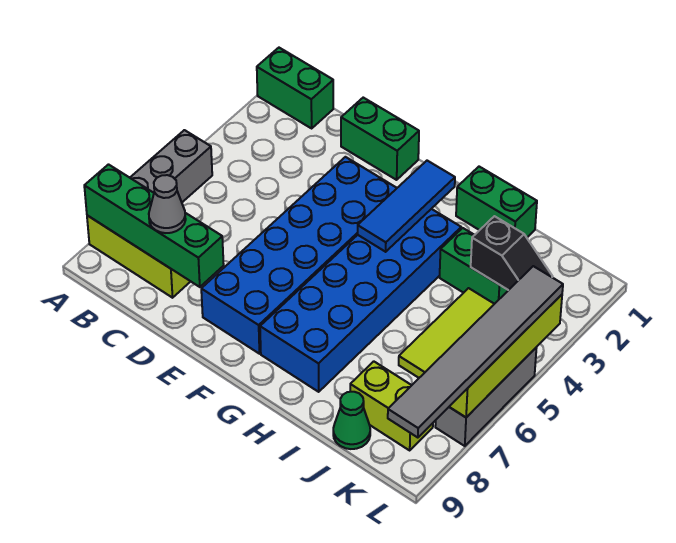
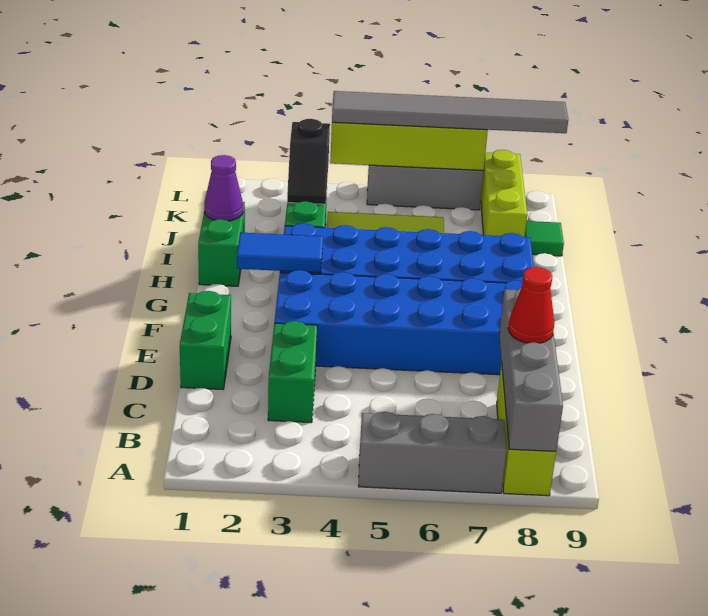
green 1x2 brick [257,48,333,128] -> green 1x2 brick moved to [268,321,317,423]
green 1x4 brick [84,165,224,287] -> grey 1x4 brick [499,288,563,451]
grey 1x1 cone [149,175,186,233] -> red 1x1 cone [508,267,554,343]
blue 1x3 tile [358,161,455,252] -> blue 1x2 tile [237,232,323,273]
none -> purple 1x1 cone [204,155,243,221]
black 1x2 slope [471,216,553,290] -> black 1x2 slope turned to [287,119,330,204]
lime 1x2 brick [350,361,433,450] -> lime 1x3 brick [481,150,527,237]
green 1x1 cone [333,392,370,449] -> green 1x1 tile [525,221,564,256]

